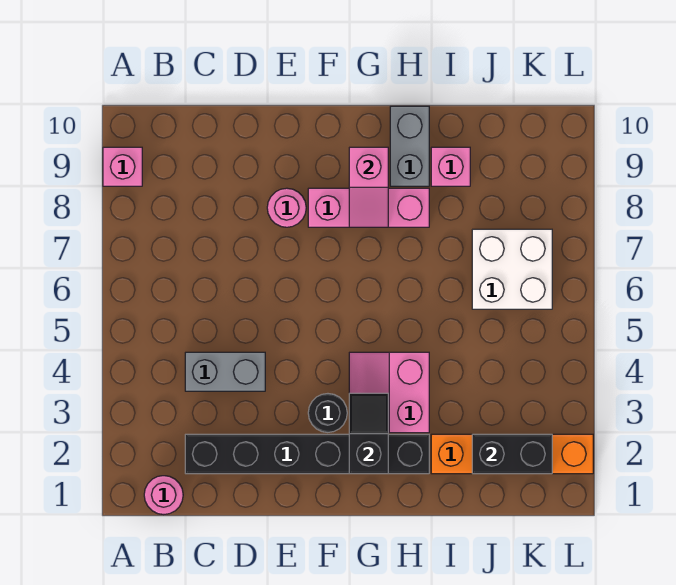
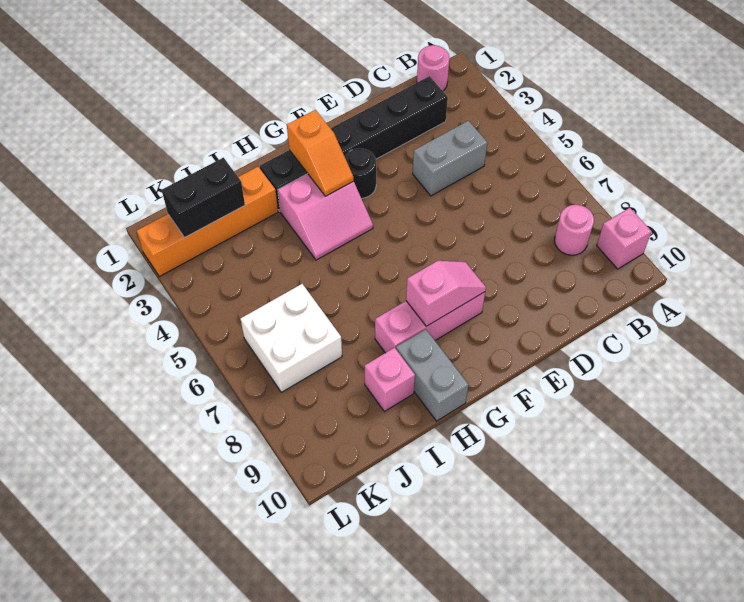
pink 1x1 round brick [267,188,306,227] -> pink 1x1 round brick moved to [555,205,594,255]
black 1x2 slope [349,393,388,474] -> orange 1x2 slope [287,110,354,196]
pink 2x2 slope [349,352,429,433] -> pink 2x2 slope turned to [278,174,373,260]
pink 1x2 slope [349,147,388,227] -> pink 1x2 slope turned to [406,261,486,326]

